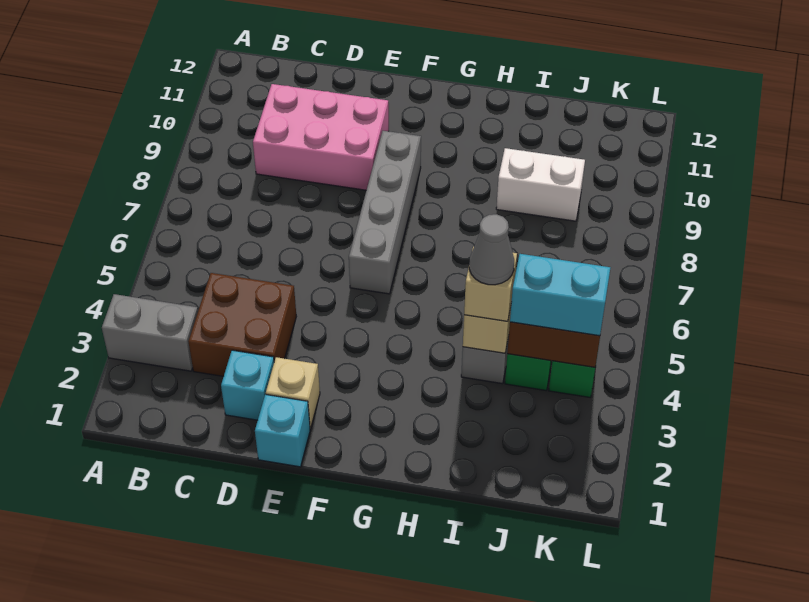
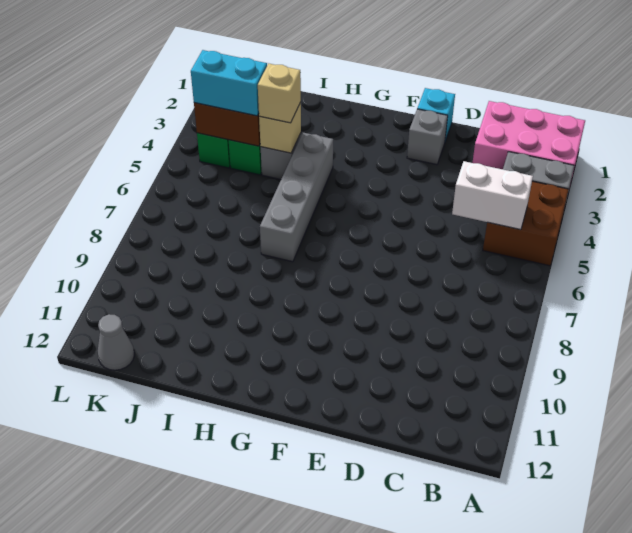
brown 2x2 brick [188,273,296,376] -> brown 2x2 brick moved to [483,181,569,266]
pink 2x3 brick [253,84,389,190] -> pink 2x3 brick moved to [472,101,585,180]
cyan 1x1 brick [221,350,274,420] -> none
tan 1x1 brick [266,357,320,429] -> grey 1x1 brick [407,109,448,165]
grey 1x4 brick [349,131,421,294] -> grey 1x4 brick moved to [260,133,333,262]
grey 1x1 cone [469,214,514,285] -> grey 1x1 cone moved to [98,314,134,370]
white 1x2 brick [496,148,585,221] -> white 1x2 brick moved to [452,161,533,230]

